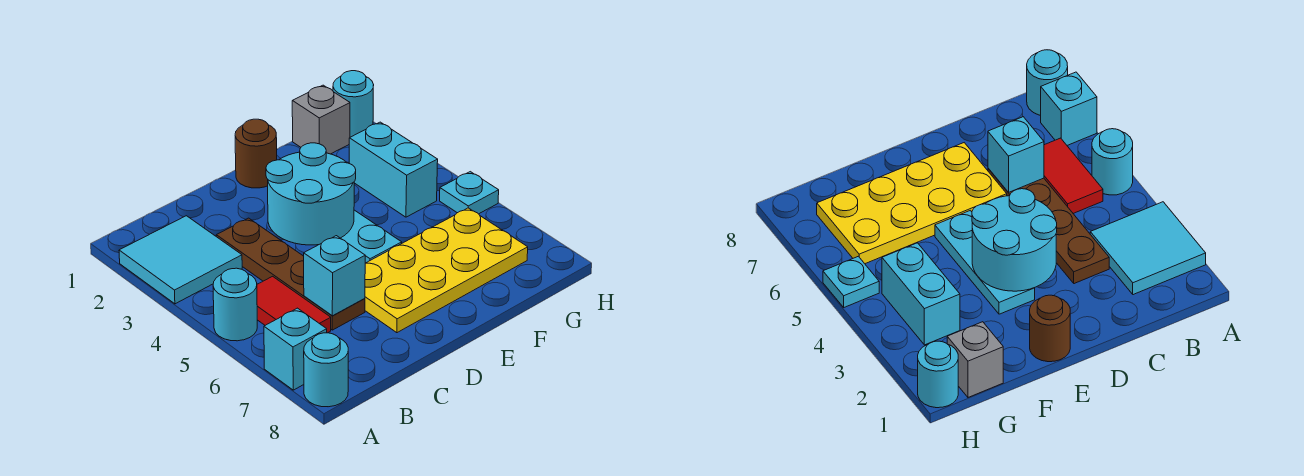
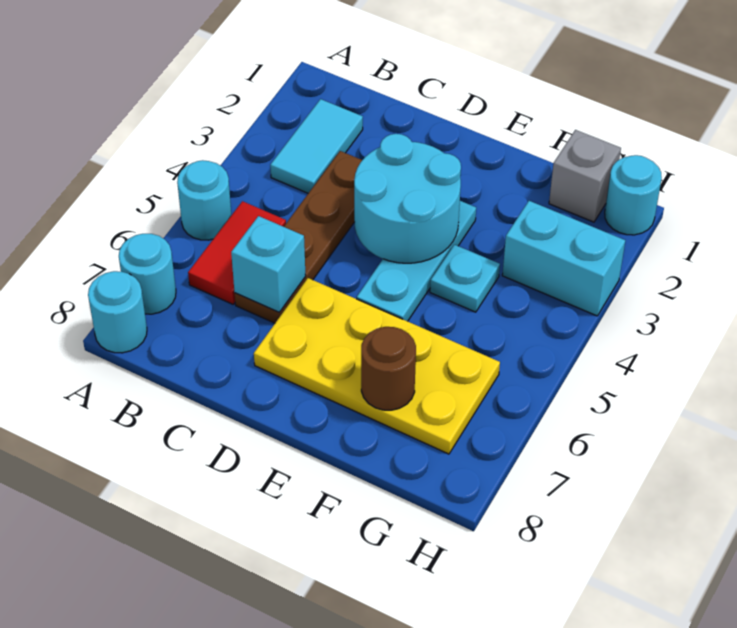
cyan 2x2 tile [119,216,242,304] -> cyan 1x2 tile [270,99,363,193]
cyan 1x1 brick [264,308,327,390] -> cyan 1x1 round brick [119,234,176,314]
brown 1x1 round brick [235,119,277,188] -> brown 1x1 round brick moved to [361,327,416,410]
cyan 1x2 brick [349,122,438,217] -> cyan 1x2 brick turned to [502,201,625,316]
cyan 1x1 plate [440,172,499,214] -> cyan 1x1 plate moved to [430,245,500,312]

